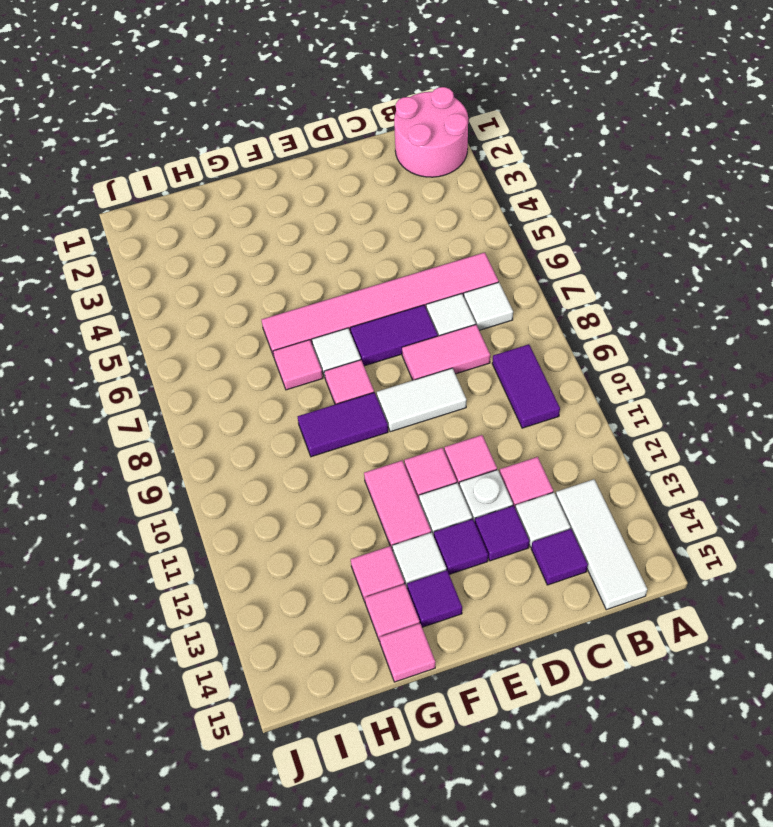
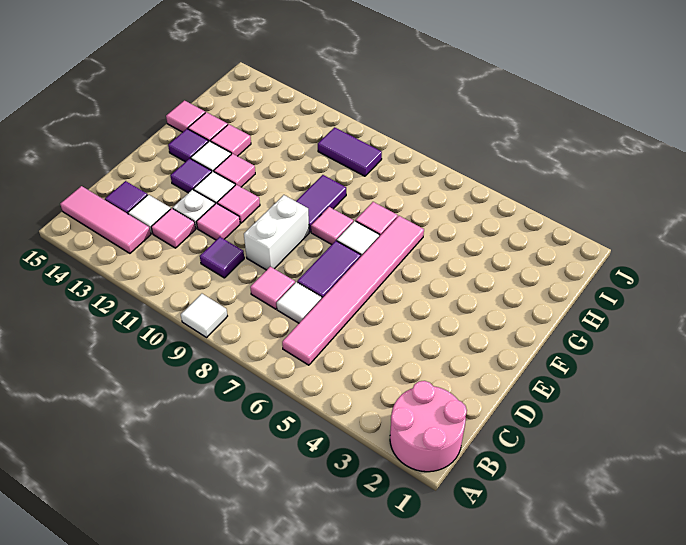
white 1x1 tile [464,282,513,330] -> white 1x1 tile moved to [181,294,227,337]
purple 1x2 tile [492,344,560,428] -> purple 1x2 tile moved to [318,127,382,176]
white 1x3 tile [556,479,647,610] -> pink 1x3 tile [60,186,151,253]
pink 1x2 tile [402,325,490,380] -> pink 1x1 tile [250,267,295,309]
white 1x2 tile [377,368,467,432] -> white 1x2 brick [244,195,309,270]
purple 1x1 tile [475,506,529,561] -> purple 1x1 tile moved to [200,237,244,278]
pink 1x2 tile [364,461,431,551] -> pink 1x1 tile [214,154,255,187]

